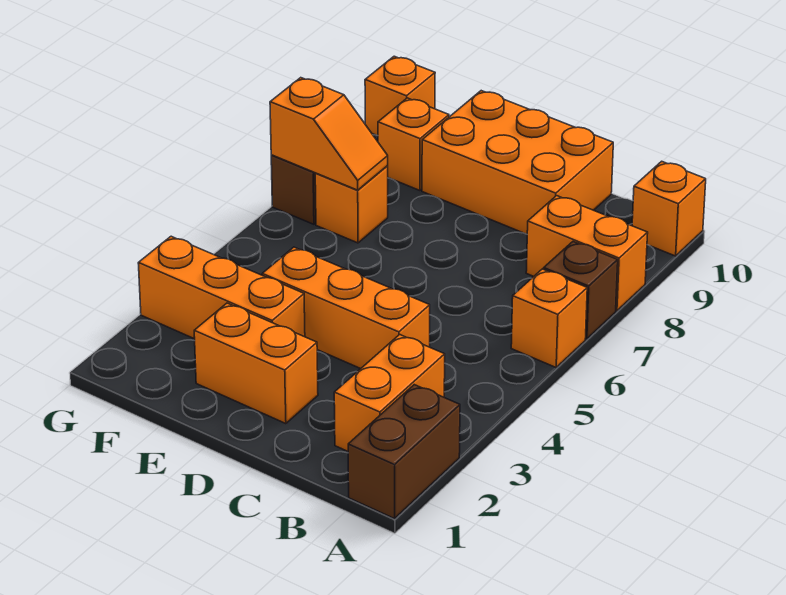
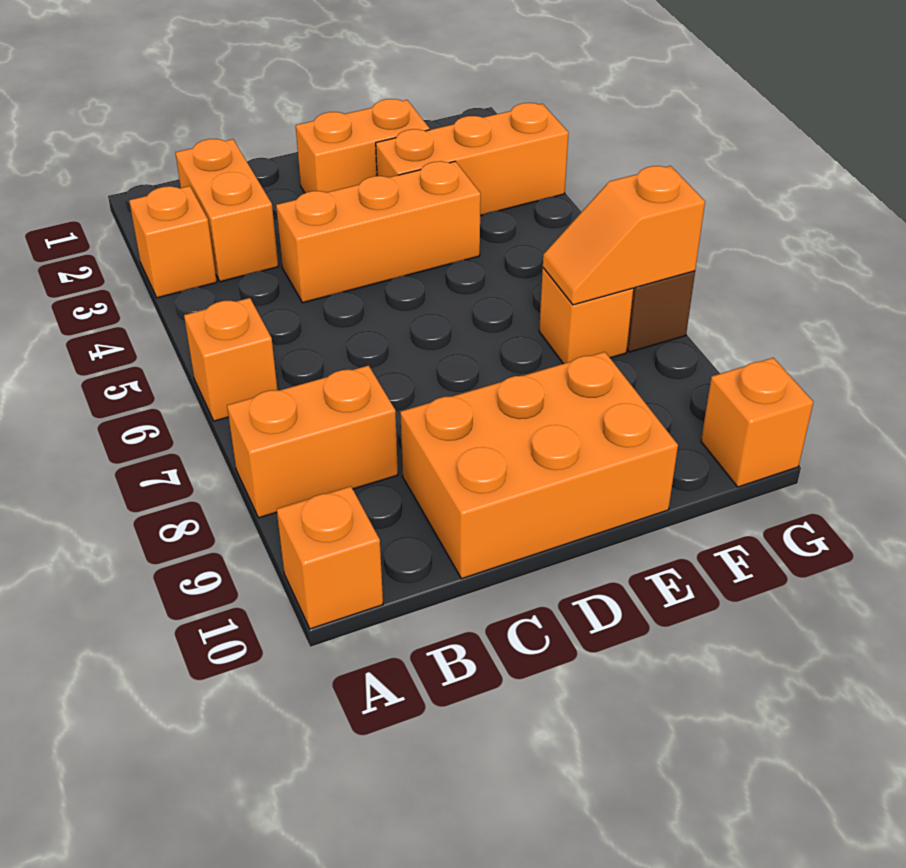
brown 1x2 brick [348,385,460,519] -> none
brown 1x1 brick [544,242,618,339] -> none
orange 1x1 brick [378,98,449,190] -> orange 1x1 brick moved to [129,186,217,298]

